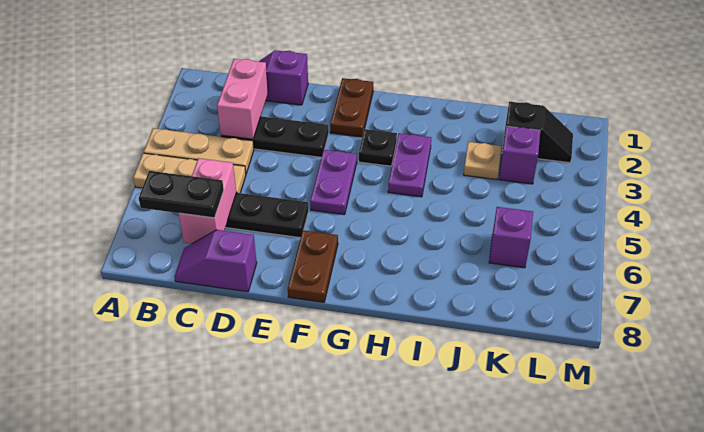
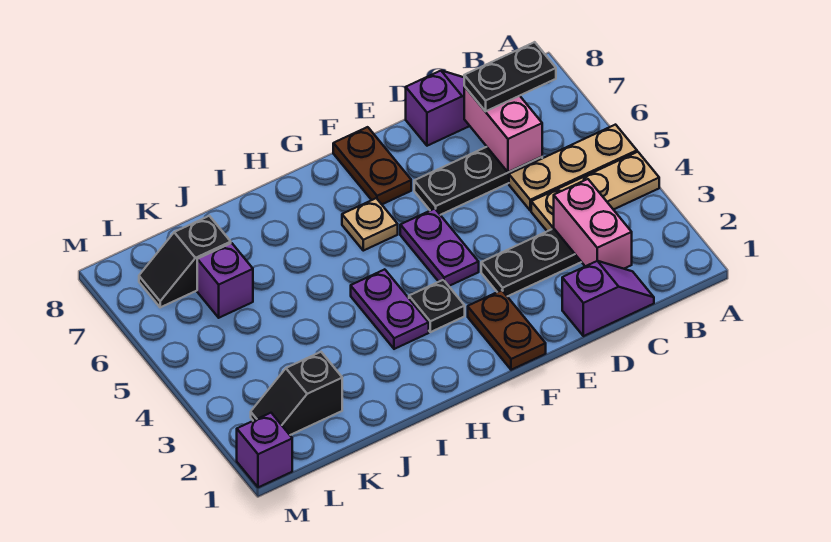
tan 1x1 plate [464,142,501,180] -> tan 1x1 plate moved to [342,198,398,251]
purple 1x1 brick [499,126,540,184] -> purple 1x1 brick moved to [237,413,292,487]
none -> black 1x2 slope [139,216,231,307]

